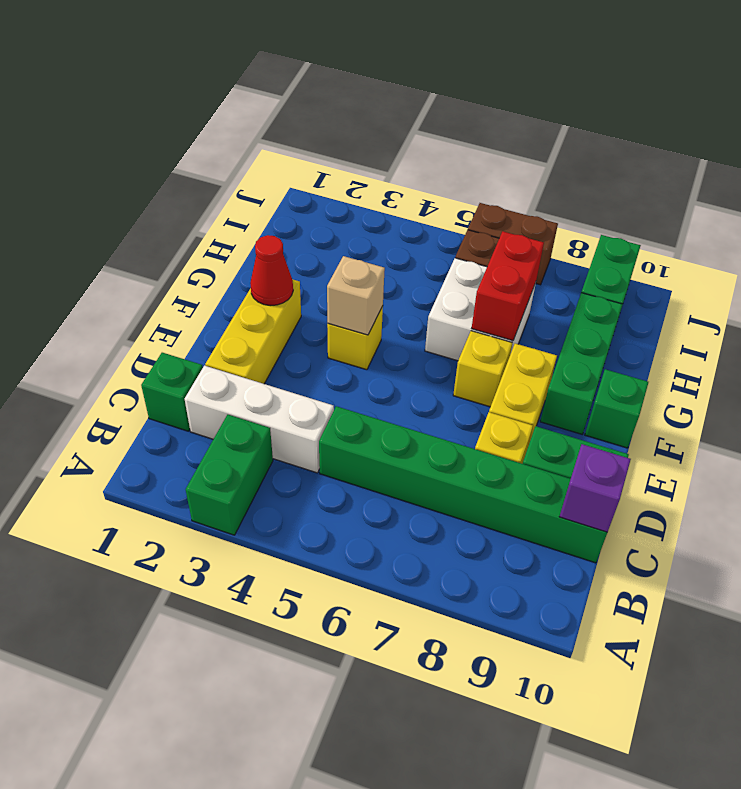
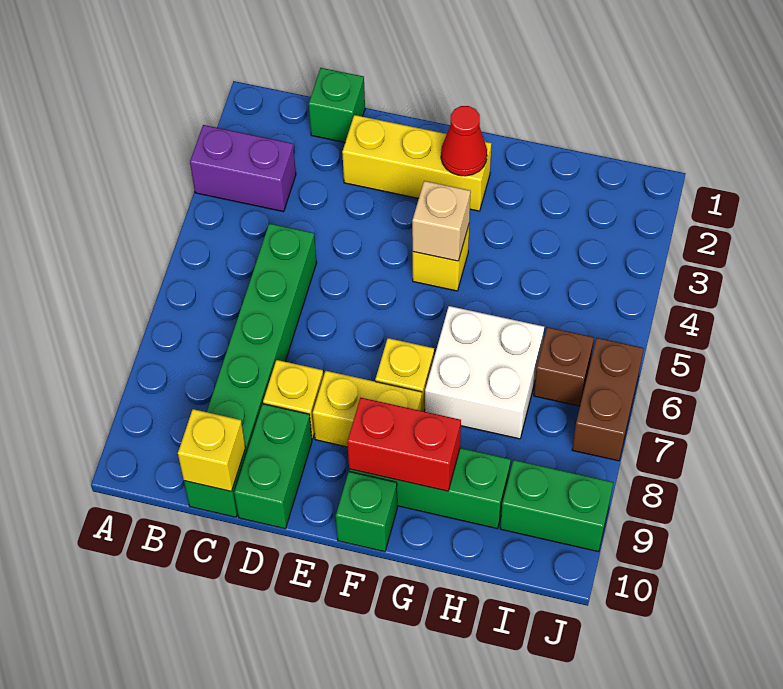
green 1x2 brick [186,415,273,535] -> purple 1x2 brick [190,125,296,212]
white 1x3 brick [185,366,334,473] -> none
purple 1x1 brick [559,444,631,532] -> yellow 1x1 brick [178,409,246,491]
red 1x2 brick [472,231,544,341] -> red 1x2 brick moved to [347,398,461,491]

